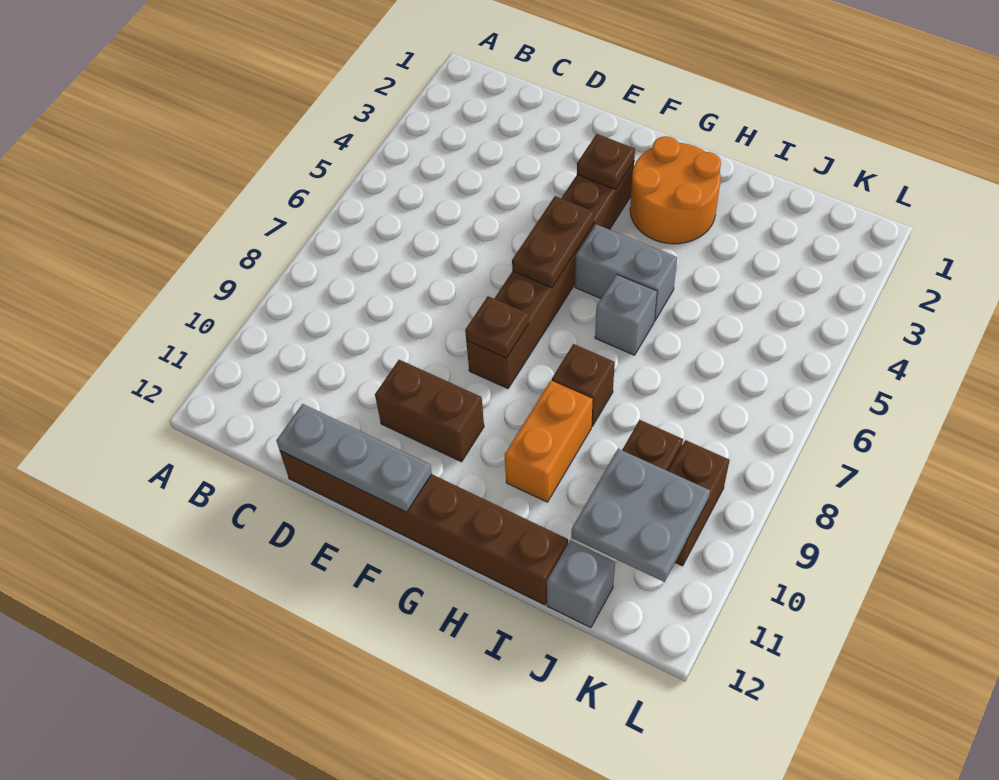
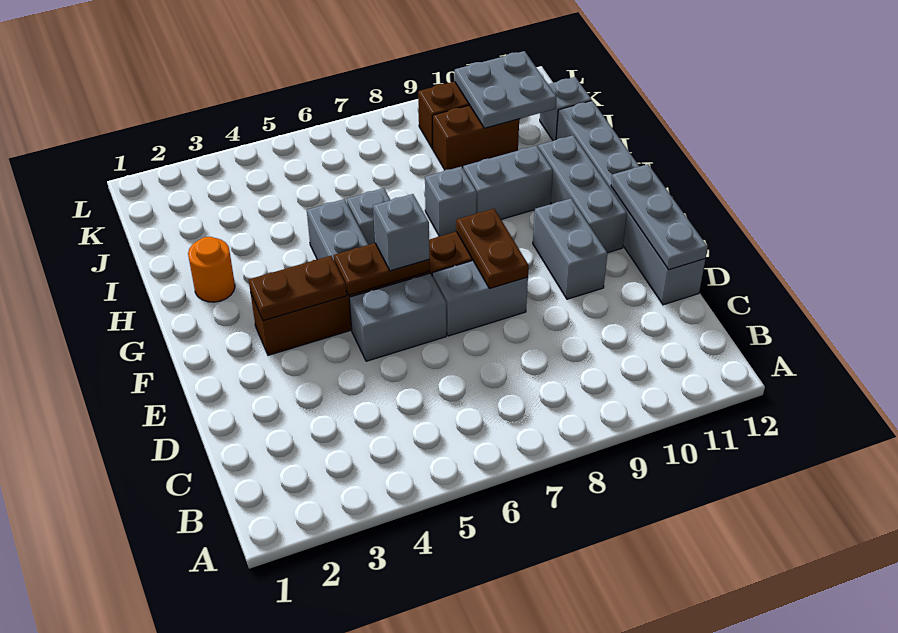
brown 1x6 brick [280,451,568,605] -> grey 1x6 brick [556,101,705,305]
none -> grey 1x2 brick [349,273,446,361]
none -> grey 1x2 brick [432,261,528,336]
brown 1x2 brick [375,360,484,462] -> grey 1x2 brick [533,198,608,299]
brown 1x1 plate [577,134,635,189] -> brown 1x2 plate [249,256,346,321]
none -> grey 1x1 brick [373,194,429,271]
brown 1x1 plate [465,296,528,358] -> brown 1x2 plate [456,209,529,289]
none -> grey 1x3 brick [538,135,627,253]
orange 2x2 round brick [630,136,721,244] -> orange 1x1 round brick [188,237,235,302]
brown 1x1 brick [552,344,615,426] -> grey 1x1 brick [425,167,477,236]
orange 1x2 brick [505,380,593,502] -> grey 1x2 brick [463,146,553,219]

